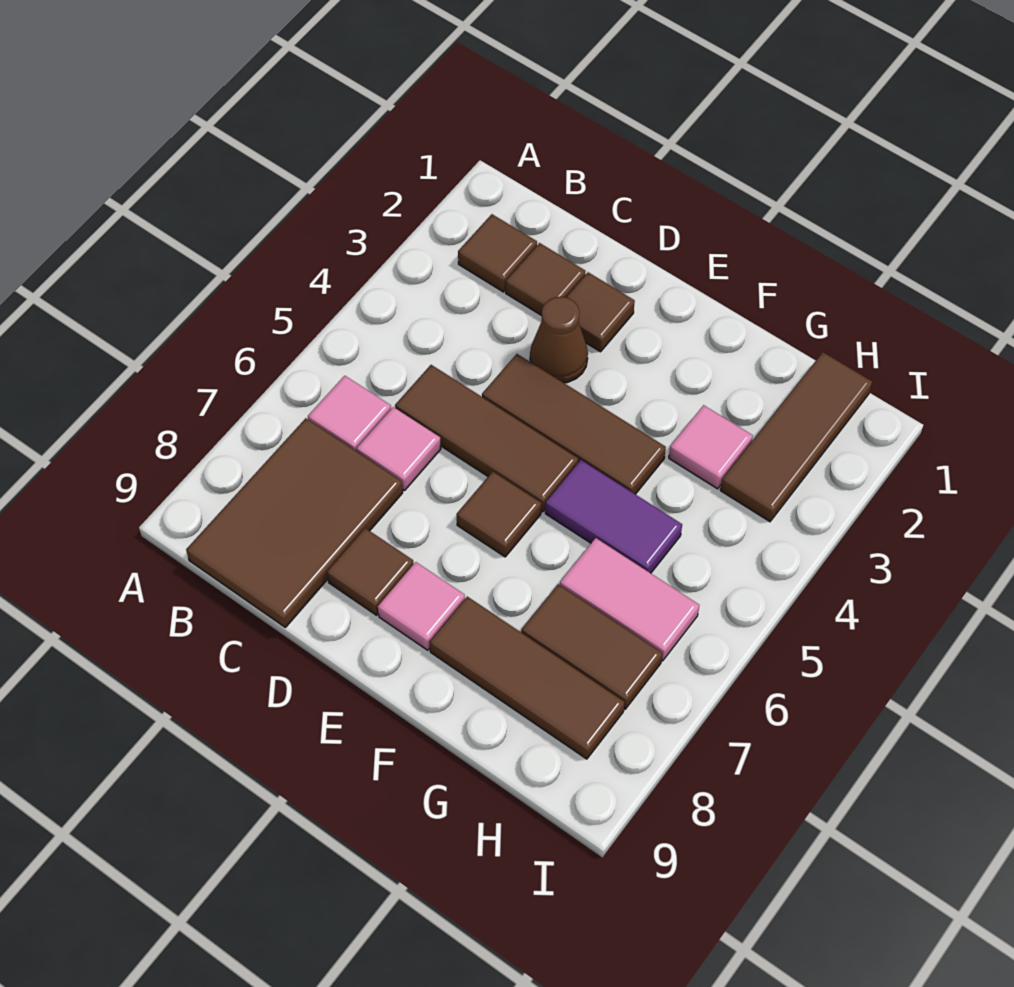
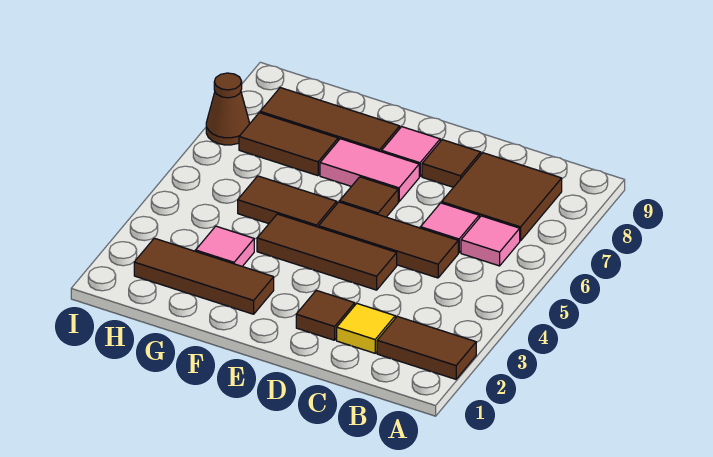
brown 1x1 tile [458,214,537,292] -> brown 1x2 tile [377,316,476,379]
brown 2x3 tile [186,418,403,627] -> brown 2x2 tile [442,153,562,241]
brown 1x1 tile [506,243,586,316] -> yellow 1x1 tile [337,304,395,353]
brown 1x1 cone [530,297,588,383] -> brown 1x1 cone moved to [206,73,249,145]
purple 1x2 tile [545,460,682,573] -> brown 1x2 tile [238,176,337,227]
pink 1x2 tile [560,538,699,661] -> pink 1x2 tile moved to [320,139,419,202]
brown 1x3 tile [720,352,872,522] -> brown 1x3 tile turned to [134,238,274,314]

